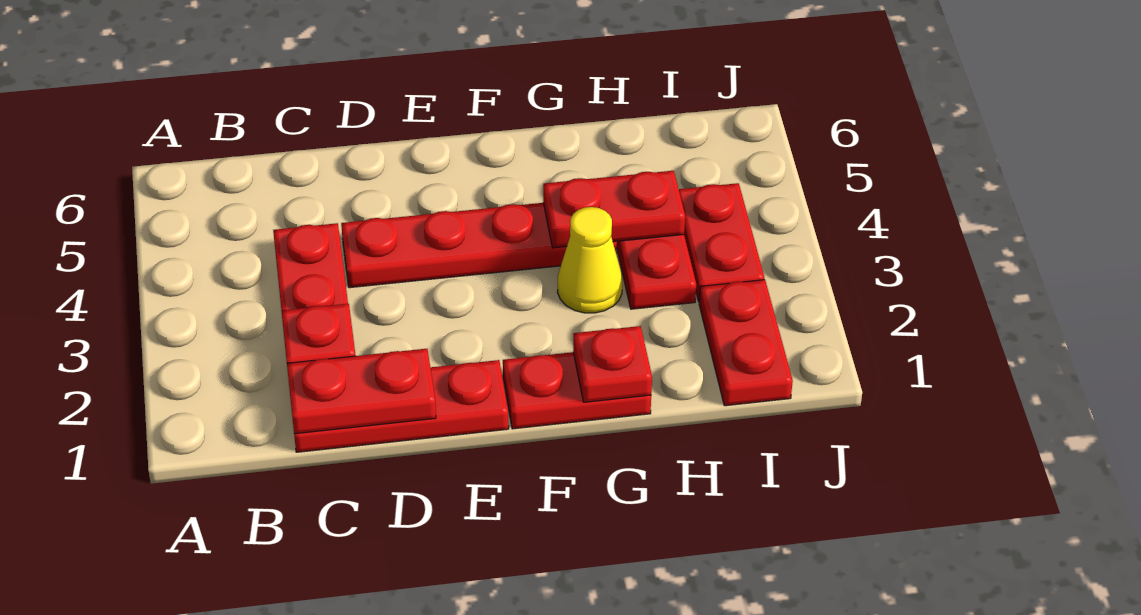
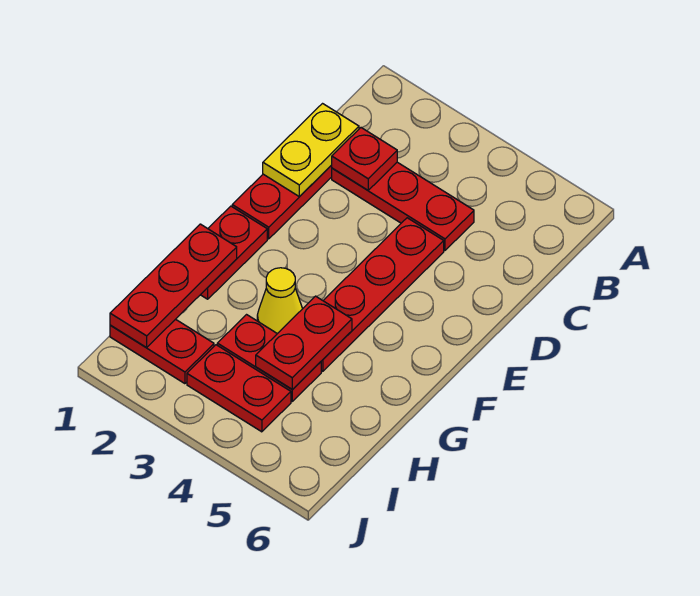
red 1x2 plate [287,349,436,434] -> yellow 1x2 plate [263,104,359,197]
red 1x1 plate [573,326,652,402] -> red 1x3 plate [110,224,237,348]

